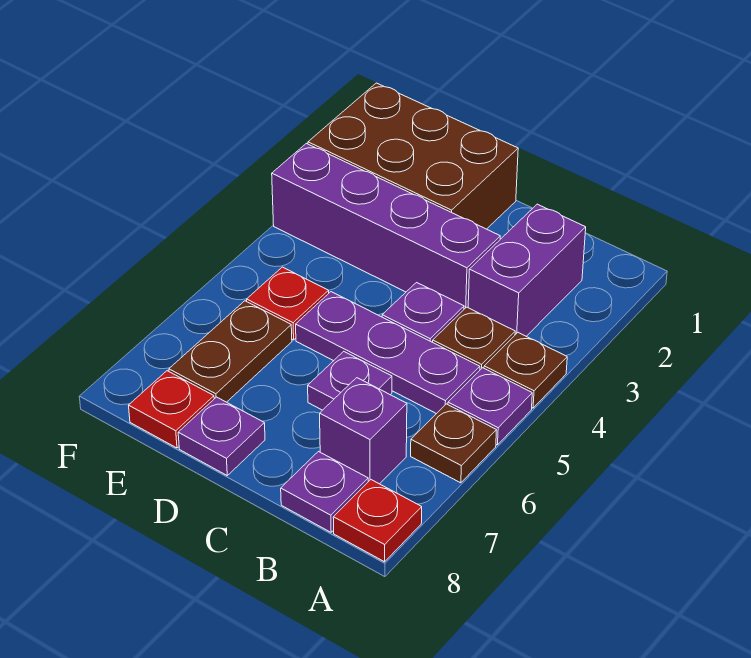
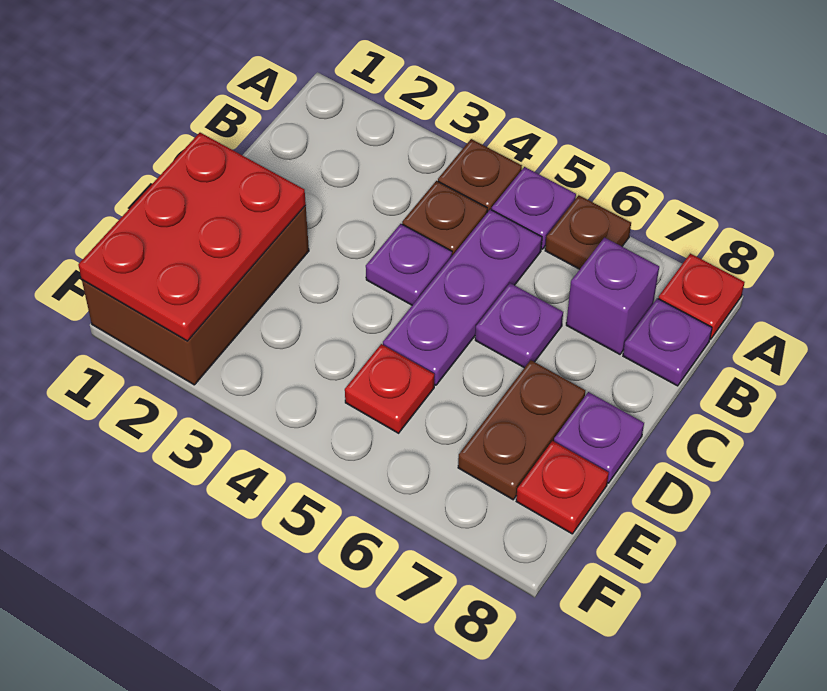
purple 1x2 brick [468,204,586,336] -> none
purple 1x4 brick [272,143,500,309] -> none
none -> red 2x3 plate [78,133,306,341]
brown 1x2 plate [169,301,292,402] -> brown 1x2 plate turned to [458,360,585,500]

